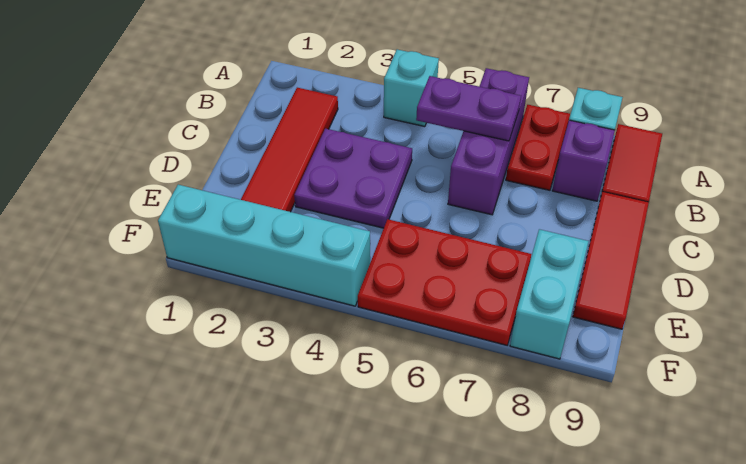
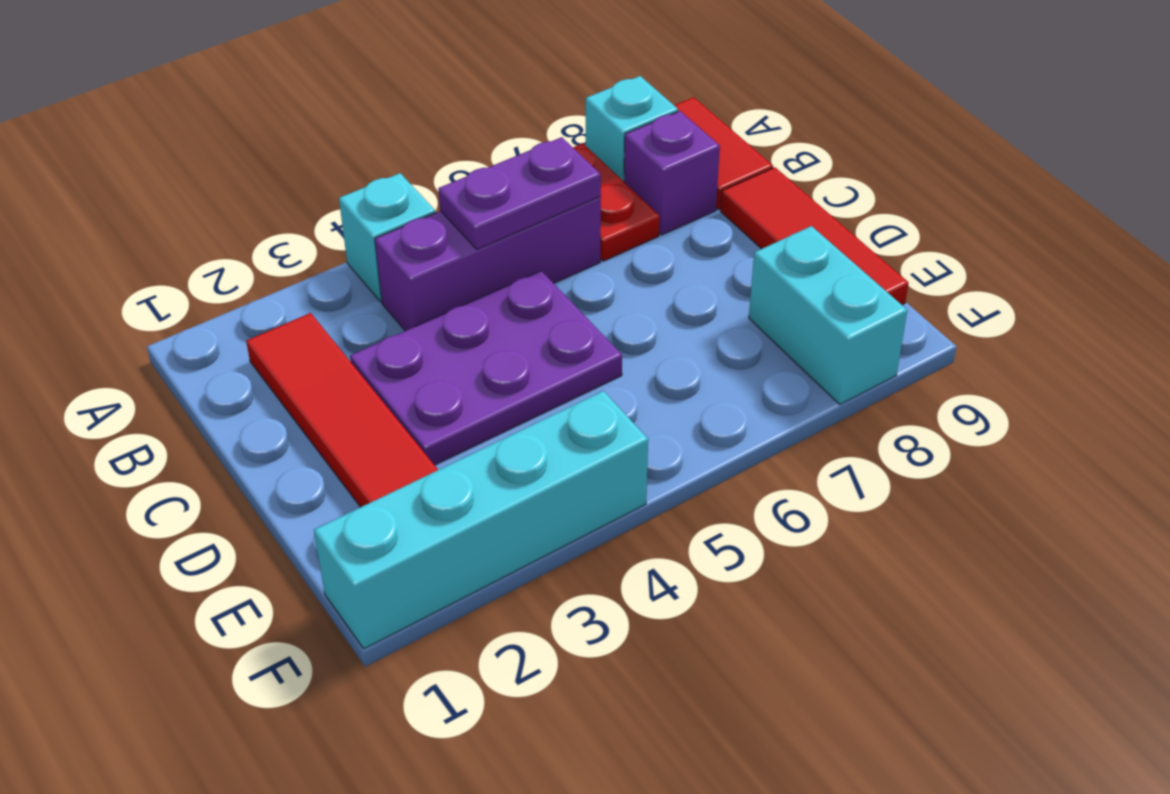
purple 1x3 brick [448,68,529,215] -> purple 1x3 brick turned to [375,197,601,331]
purple 2x2 plate [294,129,412,228] -> purple 2x3 plate [350,271,622,465]
red 2x3 plate [358,219,532,345] -> none

